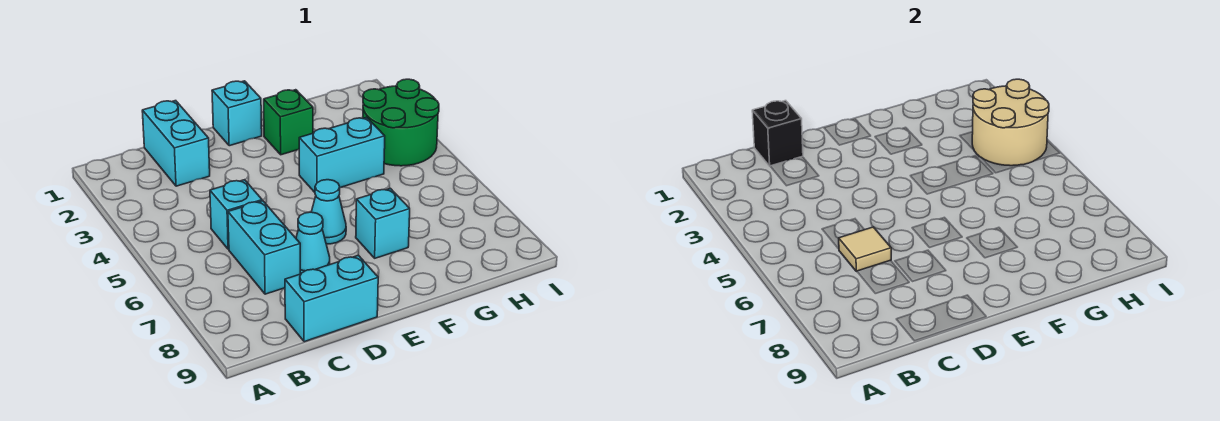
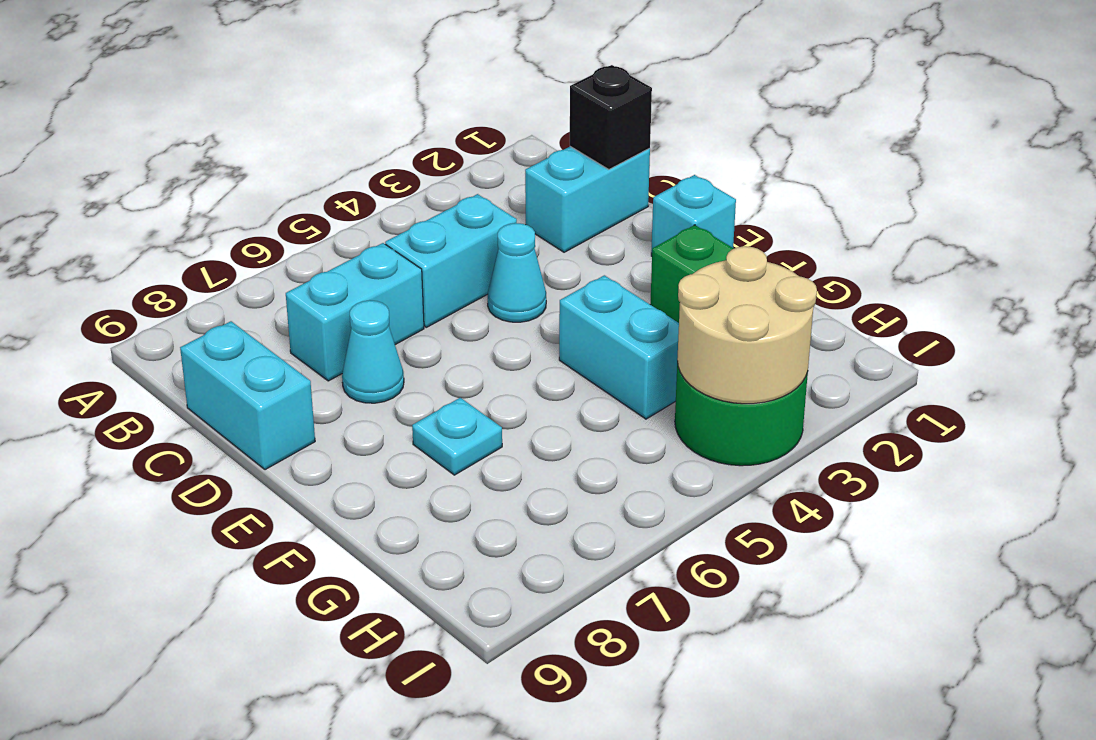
cyan 1x1 brick [210,180,262,249] -> cyan 1x2 brick [385,194,517,327]
tan 1x1 tile [839,227,891,271] -> none
cyan 1x1 cone [311,180,346,244] -> cyan 1x1 cone moved to [488,223,546,322]
cyan 1x1 brick [356,188,410,258] -> cyan 1x1 plate [412,398,502,475]

